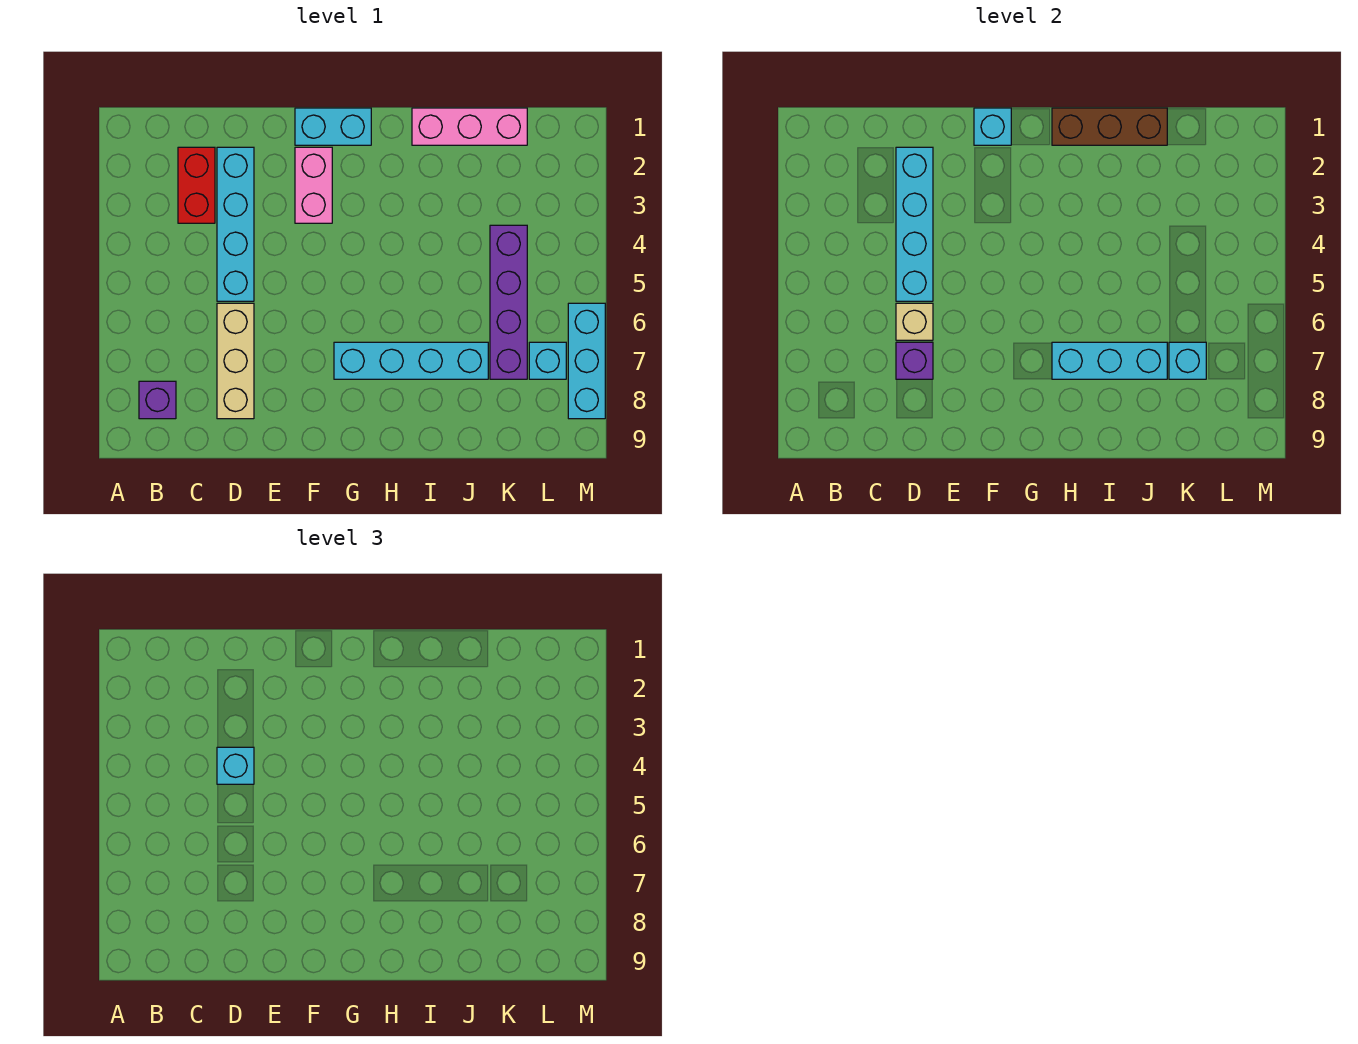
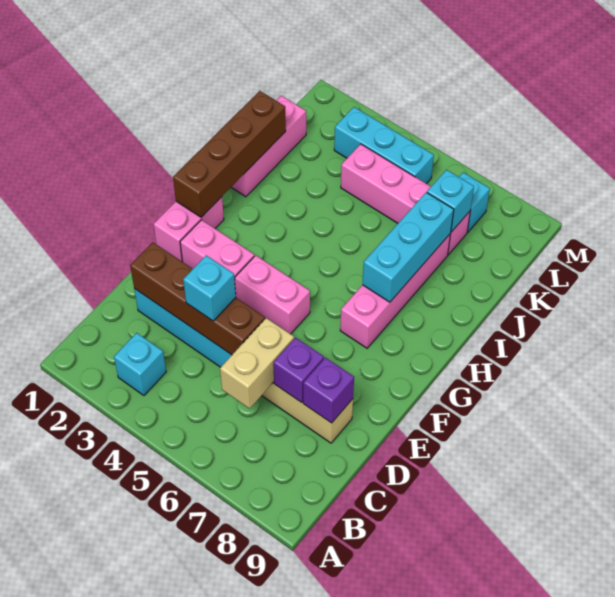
purple 1x1 brick [139,381,176,419] -> purple 1x1 brick moved to [303,358,354,423]
red 1x2 brick [178,147,215,223] -> none
cyan 1x4 brick [896,147,933,301] -> brown 1x4 brick [130,242,265,355]
tan 1x1 brick [896,303,933,340] -> tan 1x2 brick [220,318,294,409]
cyan 1x2 brick [295,108,371,145] -> pink 1x2 brick [154,197,224,262]
cyan 1x1 brick [974,108,1011,145] -> cyan 1x1 brick moved to [114,333,166,395]
none -> pink 1x2 brick [235,255,310,334]
cyan 1x4 brick [334,342,488,379] -> pink 1x4 brick [340,233,451,348]
brown 1x3 brick [1052,108,1167,145] -> brown 1x4 brick [173,91,286,217]
purple 1x4 brick [490,225,527,379] -> pink 1x4 brick [341,144,470,255]
cyan 1x3 brick [568,303,605,419] -> cyan 1x3 brick moved to [334,107,434,184]

